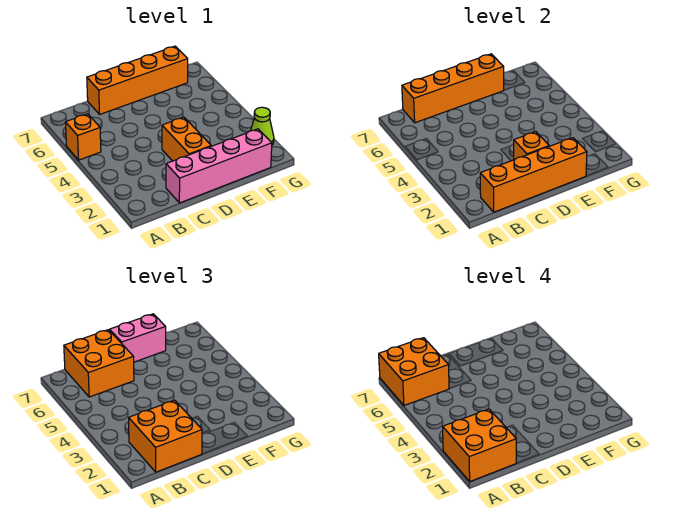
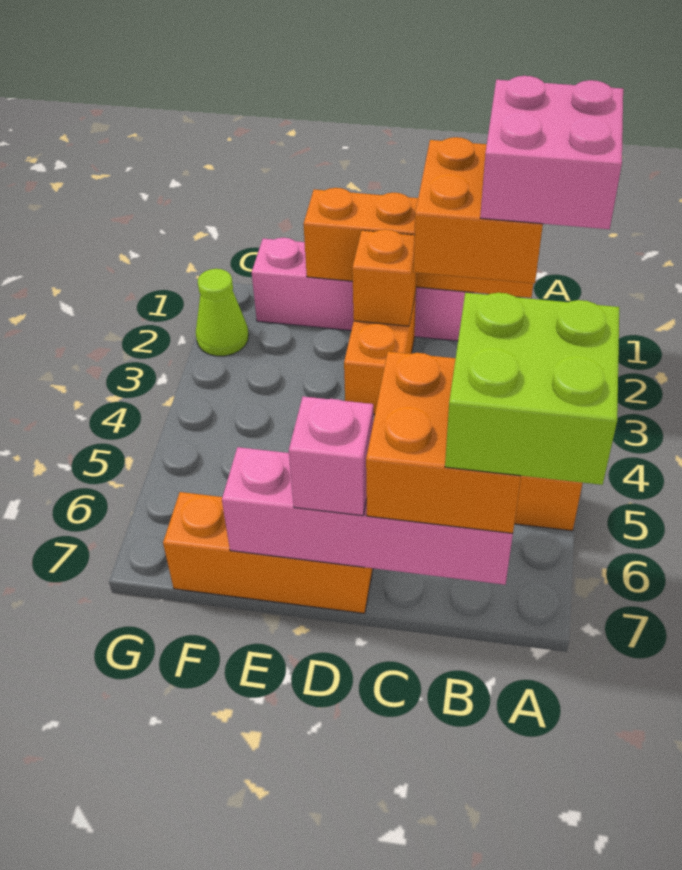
orange 2x2 brick [443,409,516,481] -> pink 2x2 brick [480,76,623,229]
orange 2x2 brick [379,338,449,405] -> lime 2x2 brick [445,293,619,485]
orange 1x4 brick [402,54,504,123] -> pink 1x4 brick [222,447,513,585]
orange 1x4 brick [87,46,188,114] -> orange 1x3 brick [163,492,373,613]
pink 1x2 brick [110,314,166,362] -> pink 1x1 brick [289,397,373,516]

